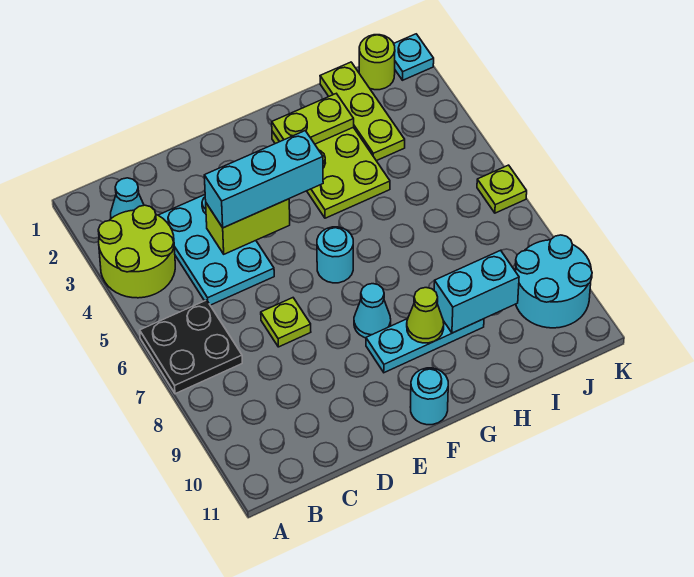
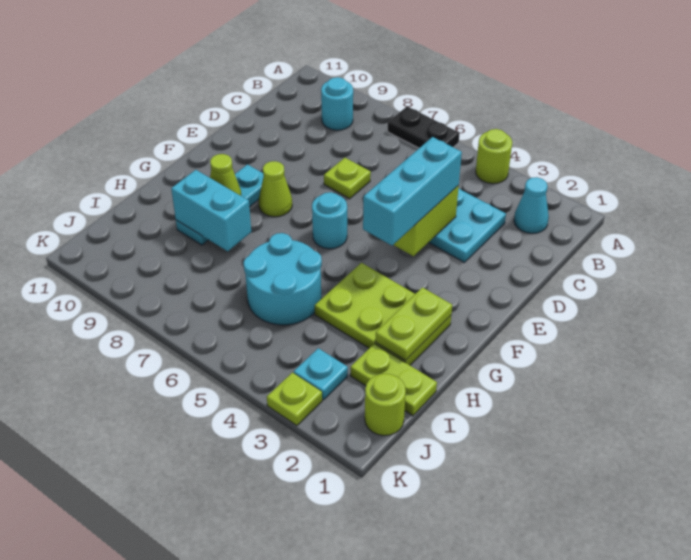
lime 2x2 round brick [98,205,175,298] -> lime 1x1 round brick [476,129,512,184]
black 2x2 plate [140,300,242,394] -> black 1x2 plate [388,106,460,148]
cyan 1x1 cone [354,284,391,338] -> lime 1x1 cone [259,161,292,217]
cyan 1x1 round brick [411,368,448,425] -> cyan 1x1 round brick moved to [321,77,353,130]
cyan 1x2 brick [434,250,519,333] -> cyan 1x2 brick turned to [171,170,251,251]
lime 1x3 plate [320,62,405,161] -> lime 1x2 plate [350,344,437,416]
cyan 2x2 round brick [515,235,592,328] -> cyan 2x2 round brick moved to [244,233,322,325]
cyan 1x1 plate [394,34,434,80] -> cyan 1x1 plate moved to [294,348,348,400]
lime 1x1 plate [477,165,527,213] -> lime 1x1 plate moved to [267,373,322,426]

